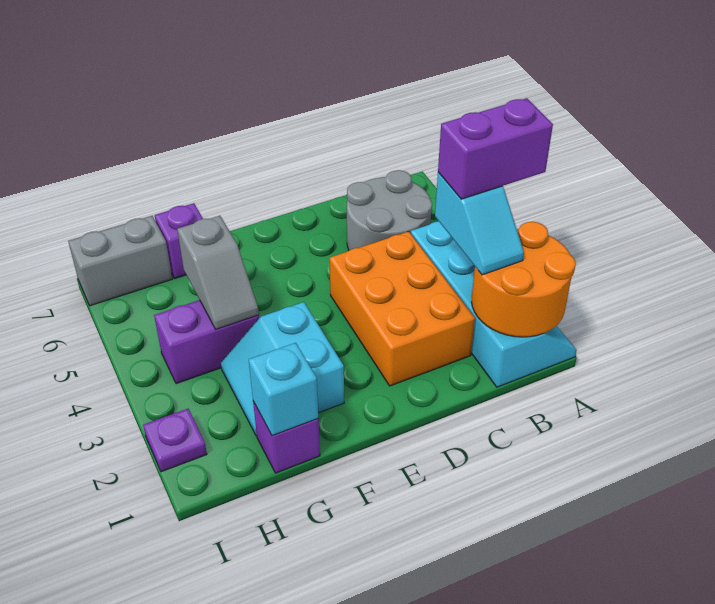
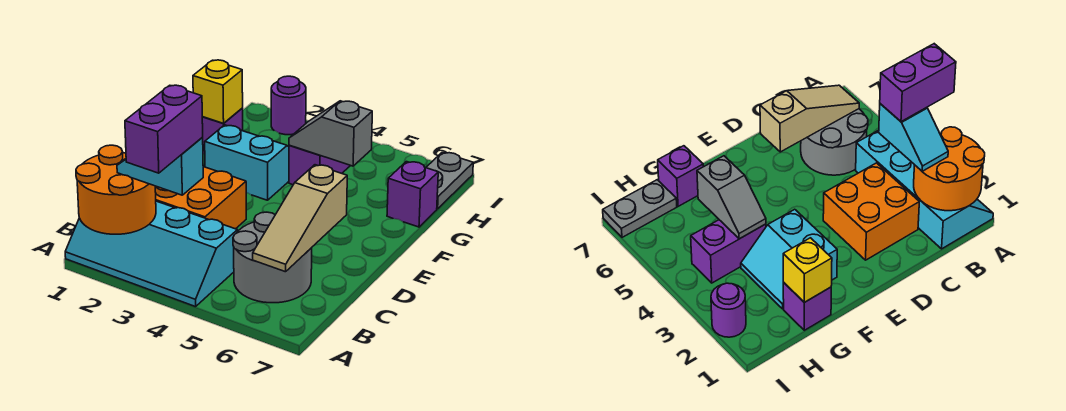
none -> tan 1x3 slope [253,165,347,272]
orange 2x3 brick [330,231,475,386] -> orange 2x2 brick [155,167,246,229]
cyan 1x1 brick [249,343,318,436] -> yellow 1x1 brick [193,60,243,124]
grey 1x2 brick [68,216,172,306] -> grey 1x2 plate [426,152,473,209]
purple 1x1 plate [143,409,207,472] -> purple 1x1 round brick [271,76,306,135]

